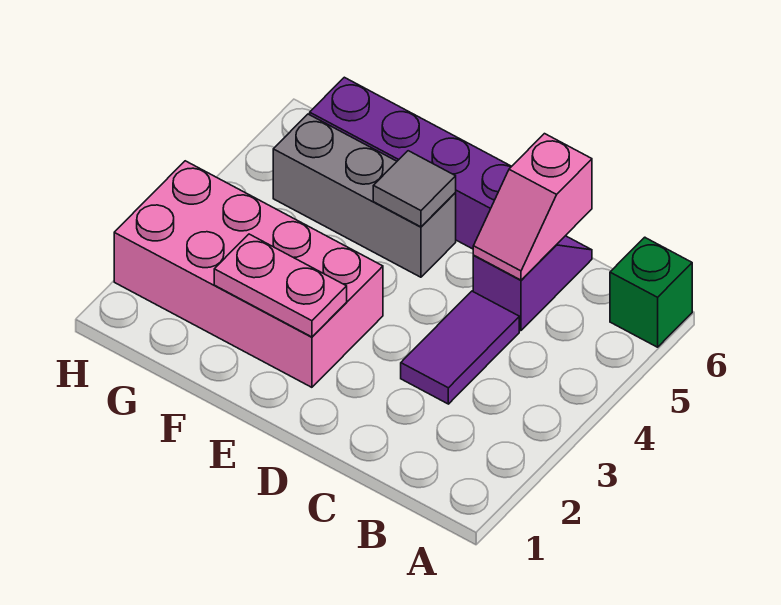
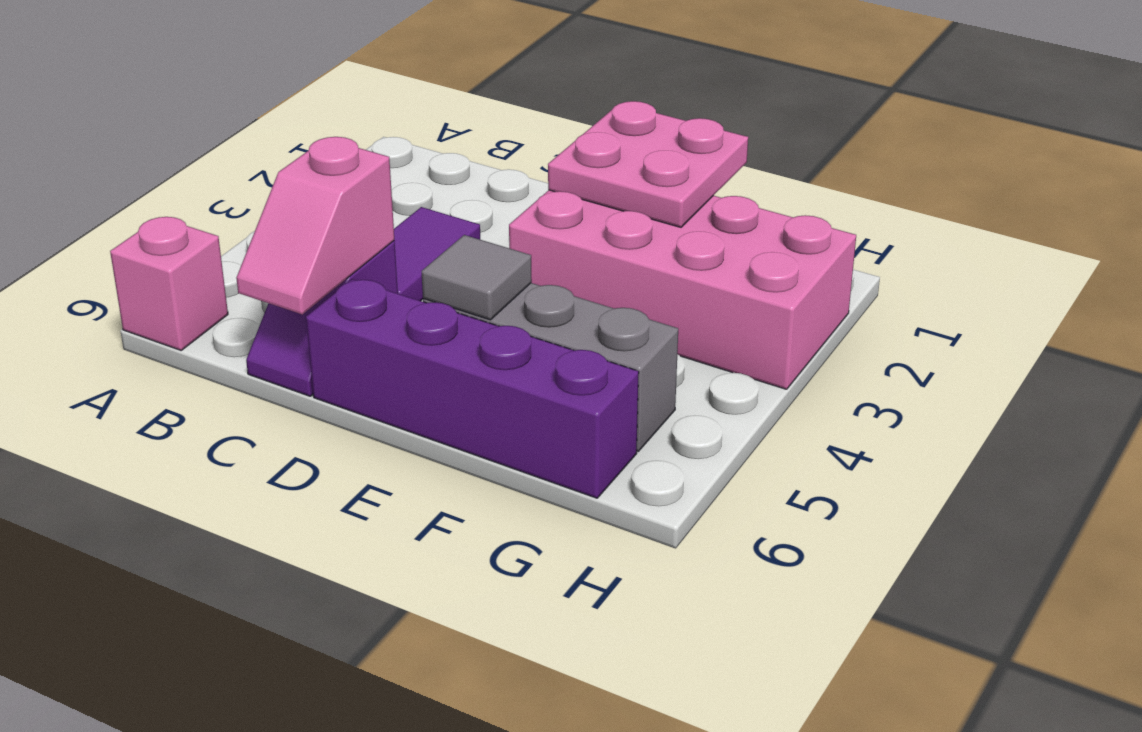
green 1x1 brick [610,237,692,347] -> pink 1x1 brick [110,217,228,350]
pink 1x2 slope [473,134,592,280] -> pink 1x2 slope turned to [236,137,394,314]
pink 1x2 plate [214,234,347,337] -> pink 2x2 plate [548,101,748,227]

